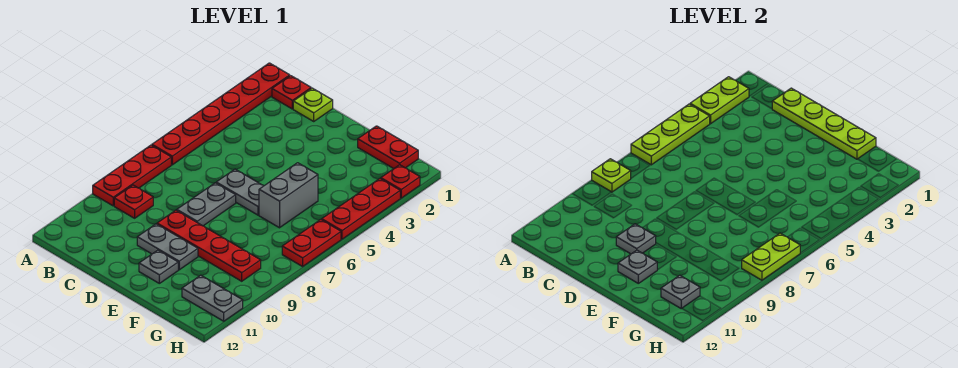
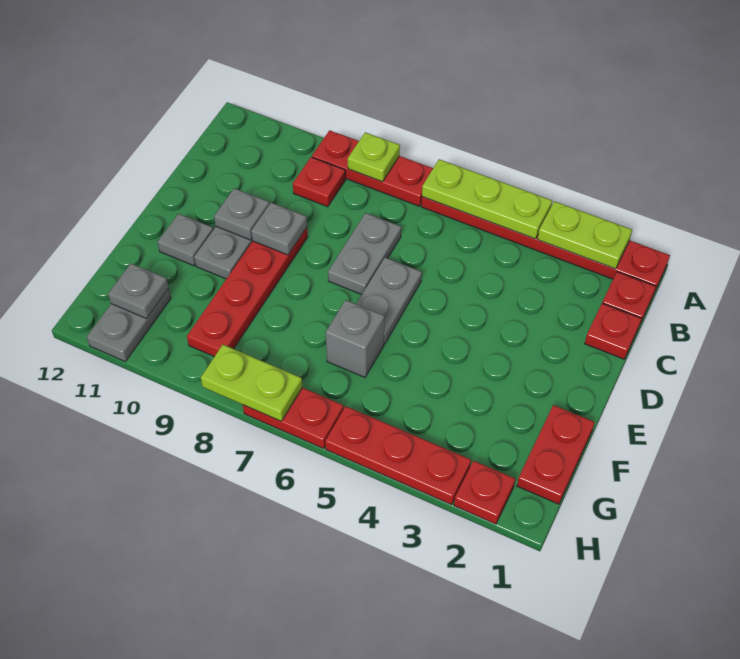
lime 1x1 plate [293,88,333,121] -> red 1x1 plate [585,303,642,359]
lime 1x4 plate [772,88,876,159] -> none
grey 1x2 plate [177,183,236,226] -> grey 1x2 plate turned to [328,213,401,295]
grey 1x1 plate [618,250,657,283] -> grey 1x1 plate moved to [251,203,307,255]
grey 1x2 brick [259,163,318,228] -> grey 1x1 brick [326,300,384,377]

